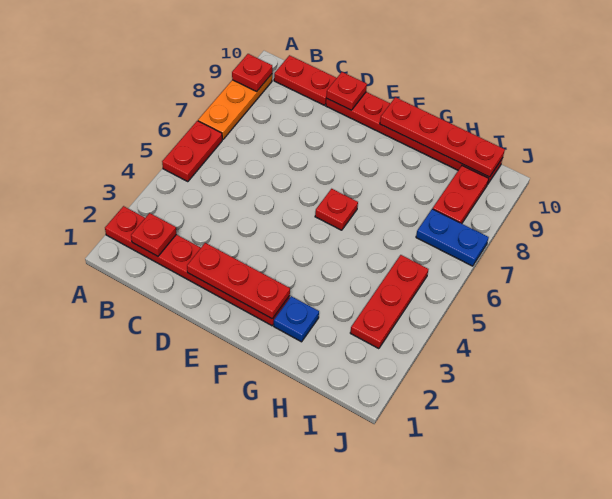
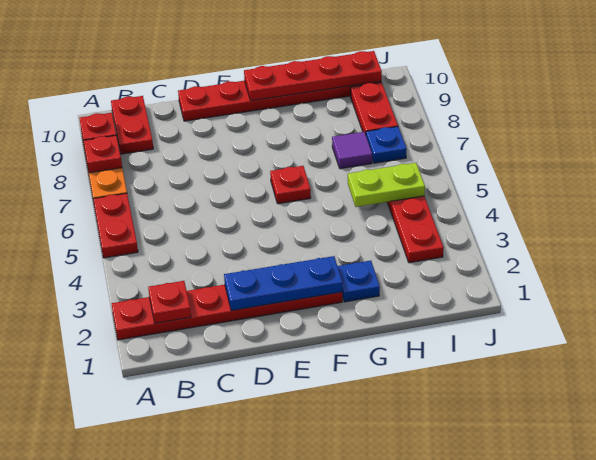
red 1x2 plate [274,55,336,105] -> red 1x2 plate turned to [111,96,153,154]
red 1x3 plate [187,243,290,319] -> blue 1x3 plate [224,256,342,311]
red 1x1 plate [326,72,367,110] -> red 1x1 plate moved to [83,135,122,173]
none -> lime 1x2 plate [348,163,425,207]
none -> purple 1x1 tile [332,132,372,169]
blue 1x2 plate [416,209,489,266] -> blue 1x1 plate [366,127,407,163]

